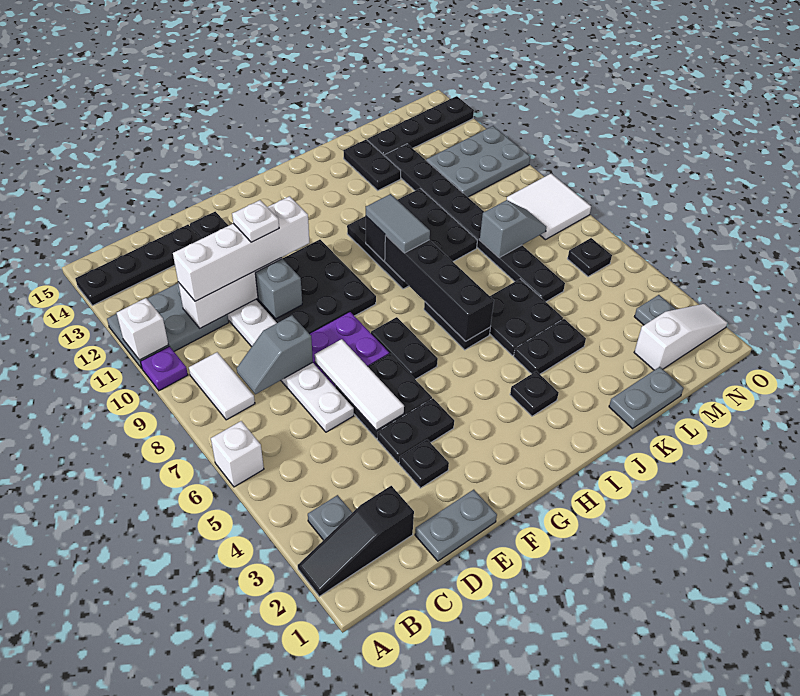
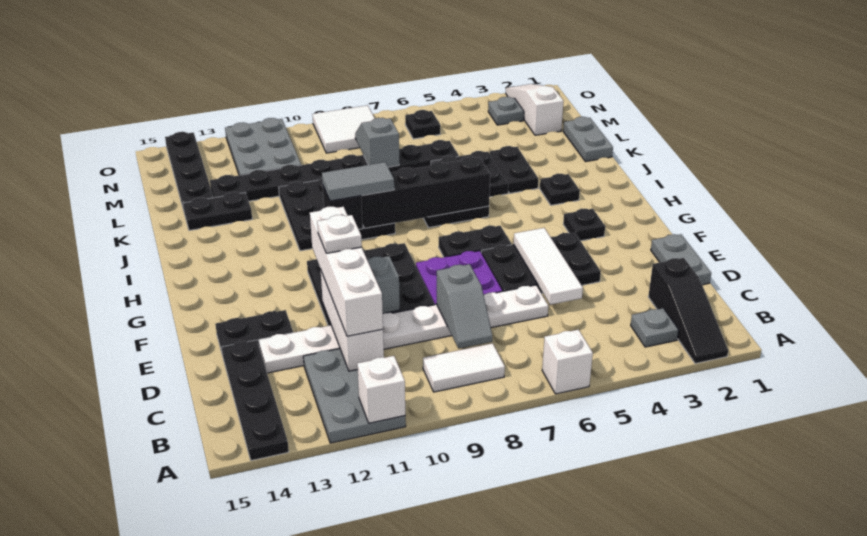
purple 1x1 plate [140,346,188,391] -> none
black 1x1 plate [399,440,449,488] -> black 1x1 plate moved to [563,209,605,241]
white 1x3 tile [315,339,404,430] -> white 1x3 tile turned to [514,228,583,305]

